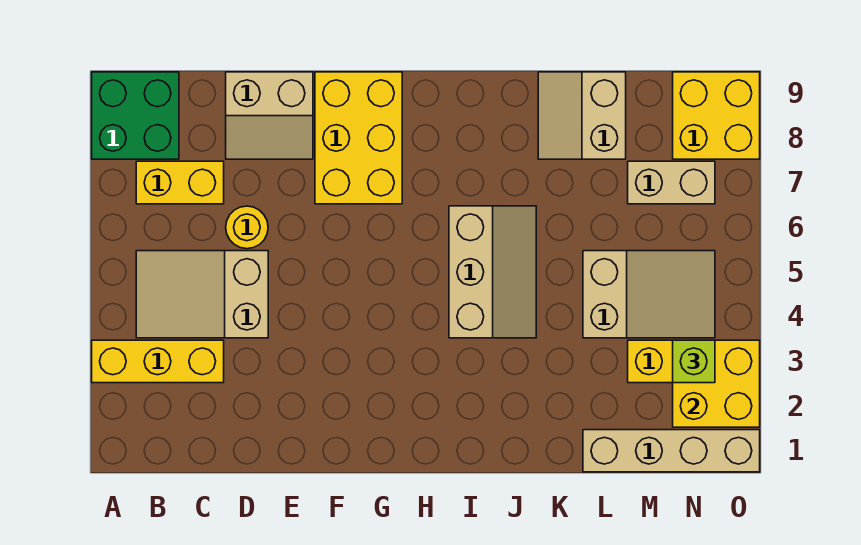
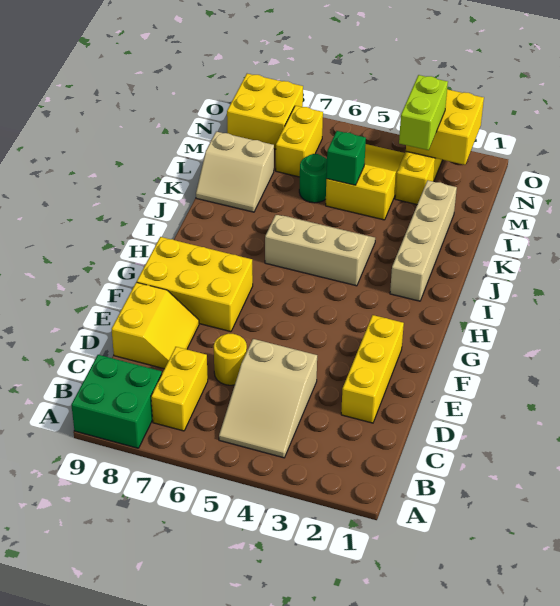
yellow 1x3 brick [92,340,224,383] -> yellow 1x3 brick moved to [341,315,404,423]
tan 2x2 slope [226,72,313,159] -> yellow 2x2 slope [112,282,199,369]
tan 1x4 brick [583,430,760,472] -> tan 1x4 brick moved to [390,180,457,301]
tan 2x3 slope [583,251,715,338] -> yellow 2x3 slope [326,144,405,220]
none -> green 1x1 brick [326,131,366,185]
none -> green 1x1 round brick [299,154,327,203]
tan 1x2 brick [628,161,715,204] -> yellow 1x2 brick [276,106,323,177]
lime 1x1 brick [673,340,715,383] -> lime 1x2 brick [399,75,448,150]

